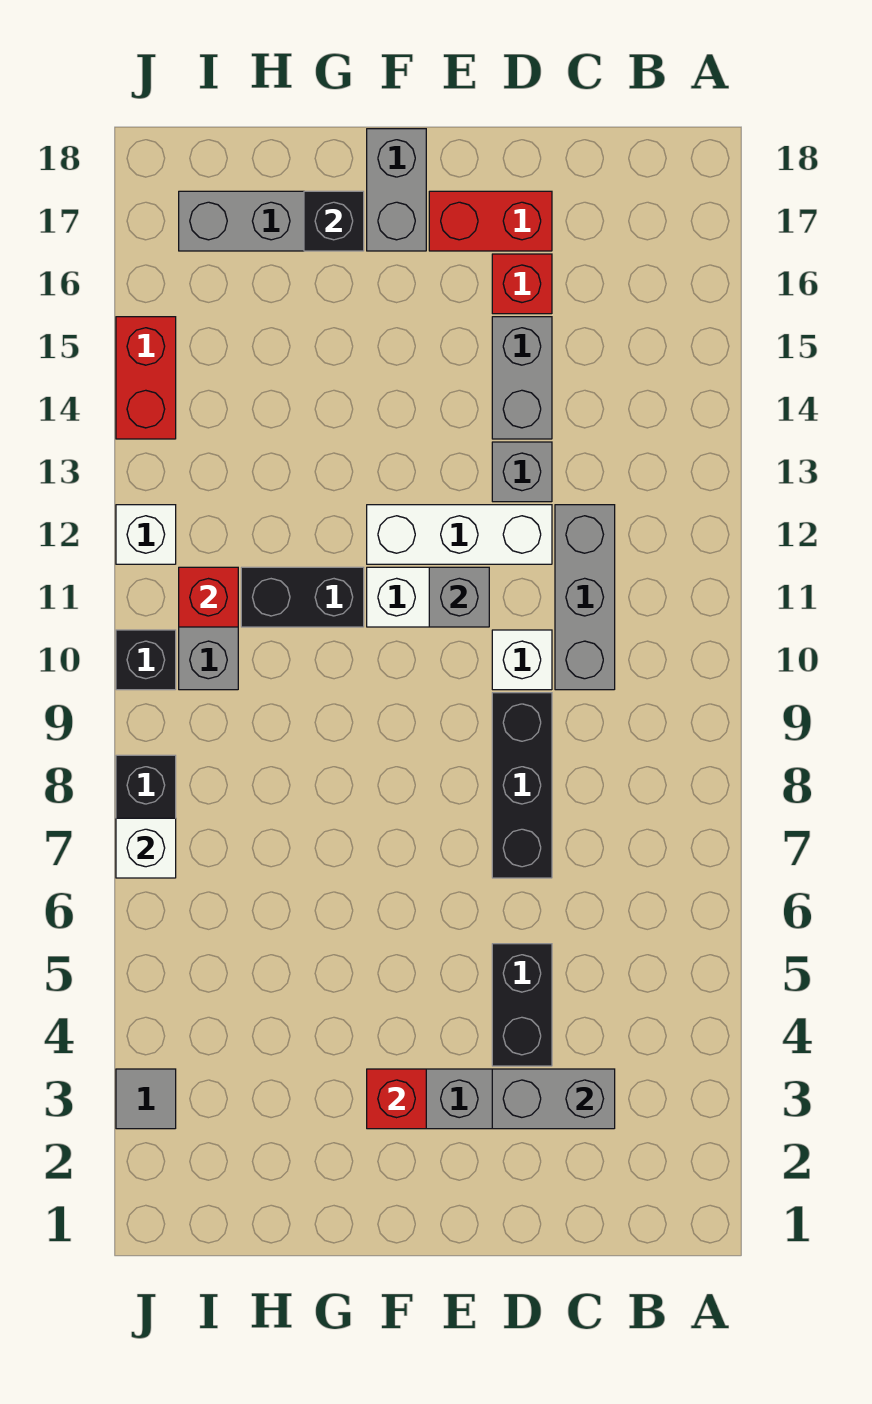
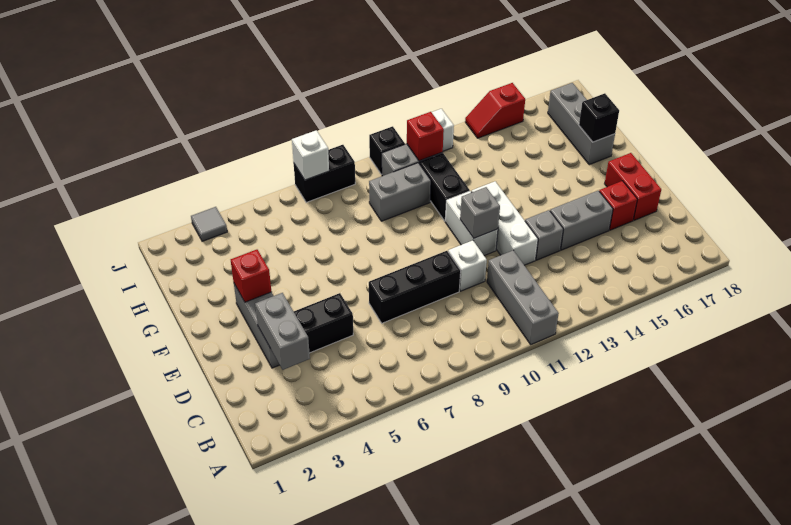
grey 1x3 brick [555,505,615,690] -> grey 1x3 brick turned to [487,250,559,344]
grey 1x2 brick [367,129,426,251] -> grey 1x2 brick moved to [369,163,431,221]
red 1x2 brick [116,317,176,439] -> red 1x2 slope [465,83,525,138]

